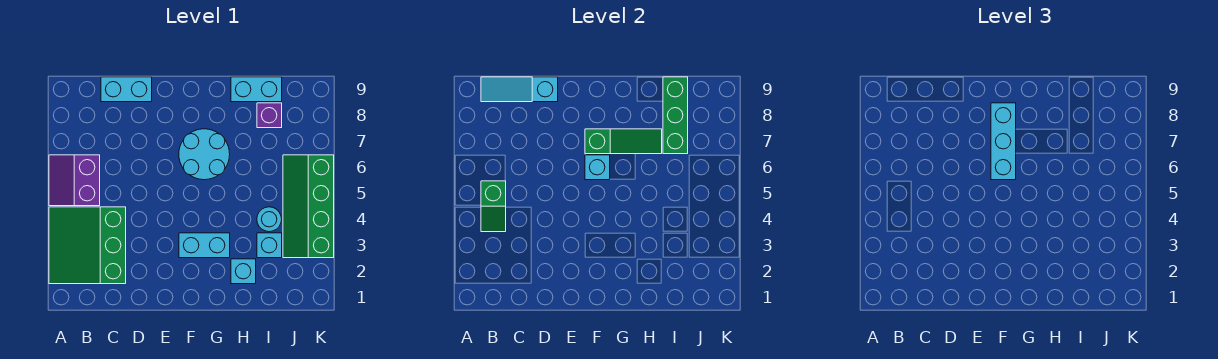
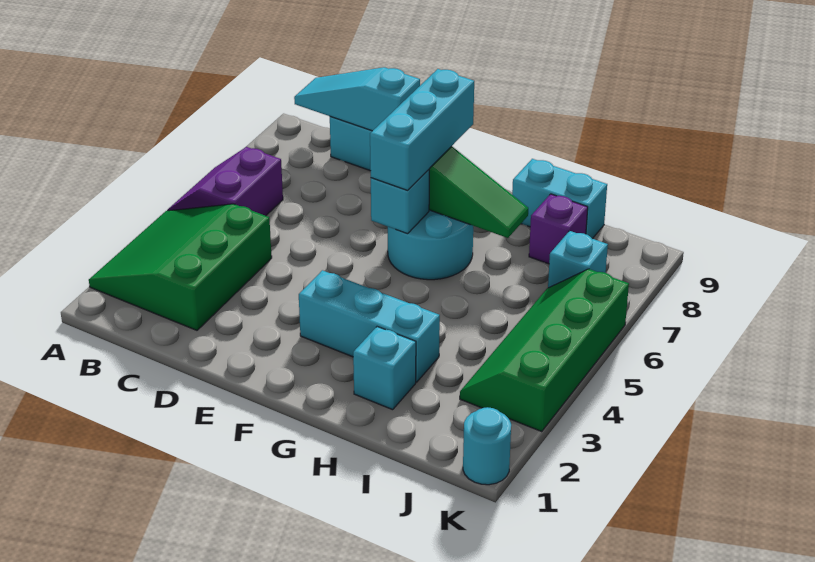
green 1x2 slope [481,181,506,232] -> none
cyan 1x2 brick [179,233,230,258] -> cyan 1x3 brick [299,270,440,382]
cyan 1x1 brick [257,233,282,258] -> cyan 1x1 brick moved to [548,231,608,288]
cyan 1x1 round brick [257,207,282,232] -> cyan 1x1 round brick moved to [463,407,511,485]
green 1x3 brick [663,77,688,154] -> none

